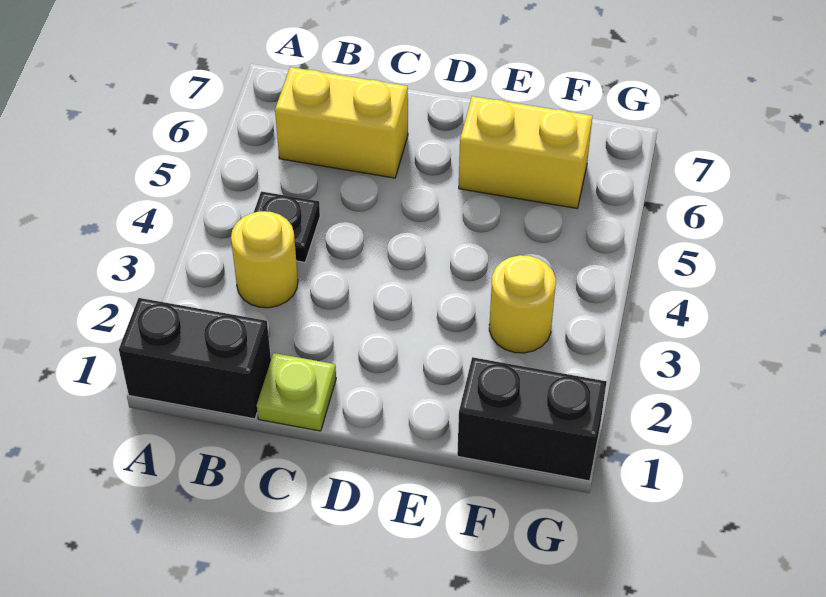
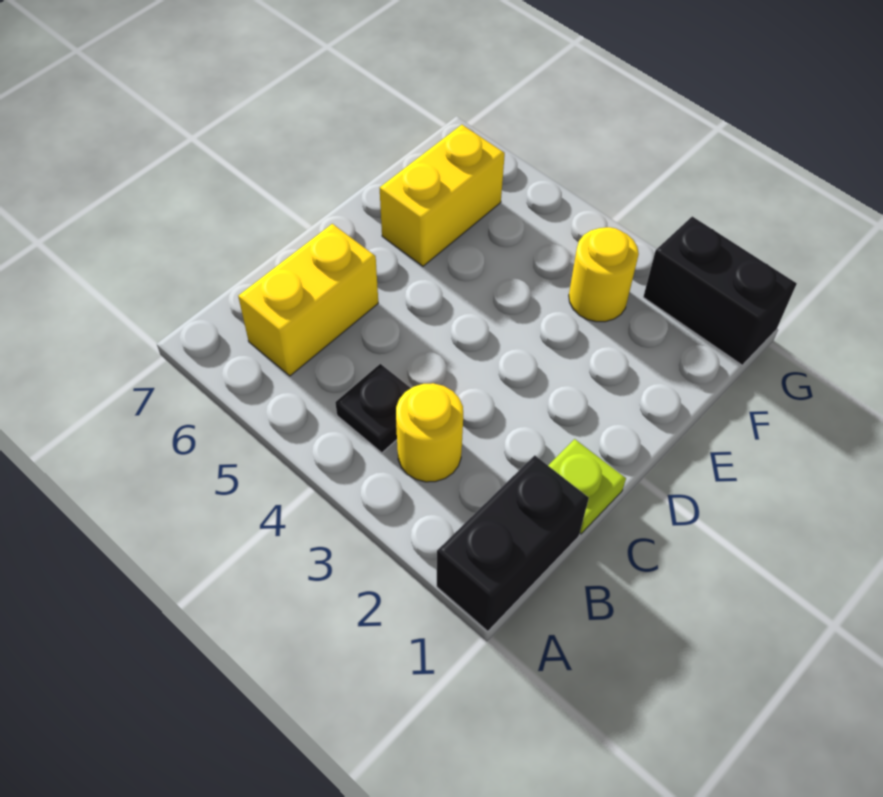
black 1x2 brick [457,357,607,481] -> black 1x2 brick turned to [643,216,797,365]

